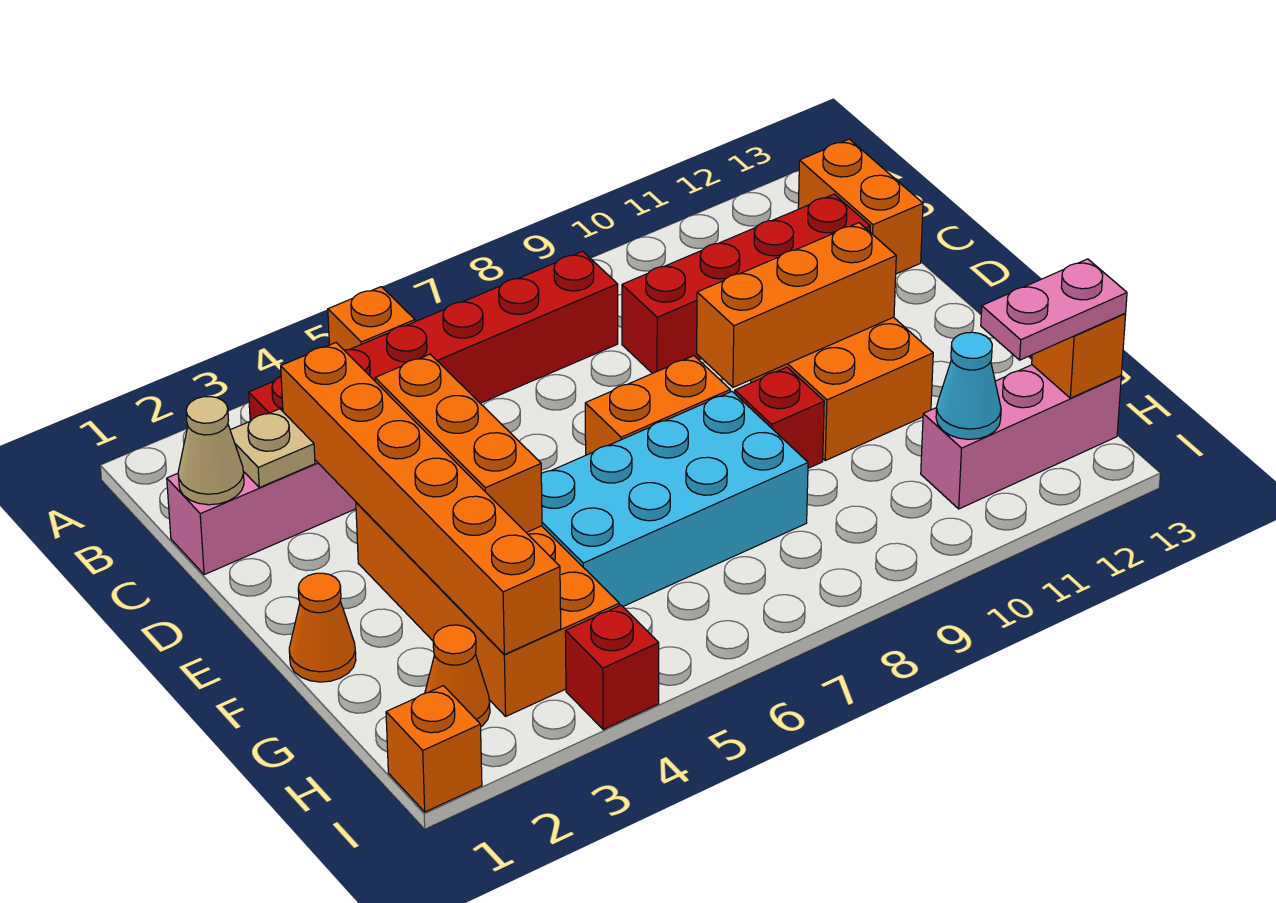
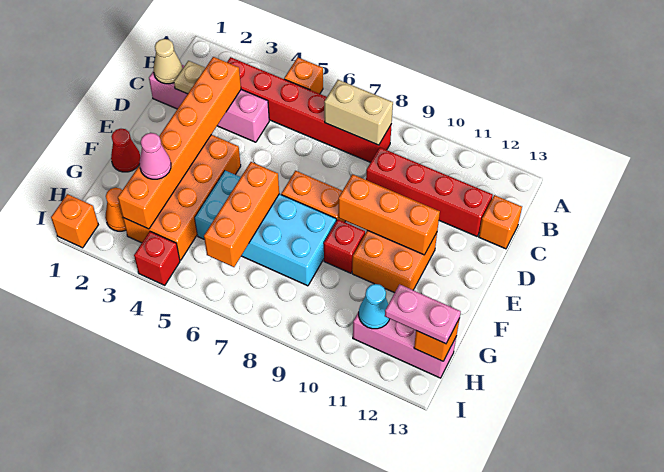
none -> tan 1x2 brick [324,80,393,145]
orange 1x2 brick [798,139,923,274] -> orange 1x1 brick [479,195,522,249]
orange 1x3 brick [375,354,542,533] -> orange 1x3 brick moved to [204,162,279,267]
orange 1x1 cone [289,573,356,682] -> red 1x1 cone [111,129,140,172]
none -> pink 1x1 cone [139,133,171,179]

